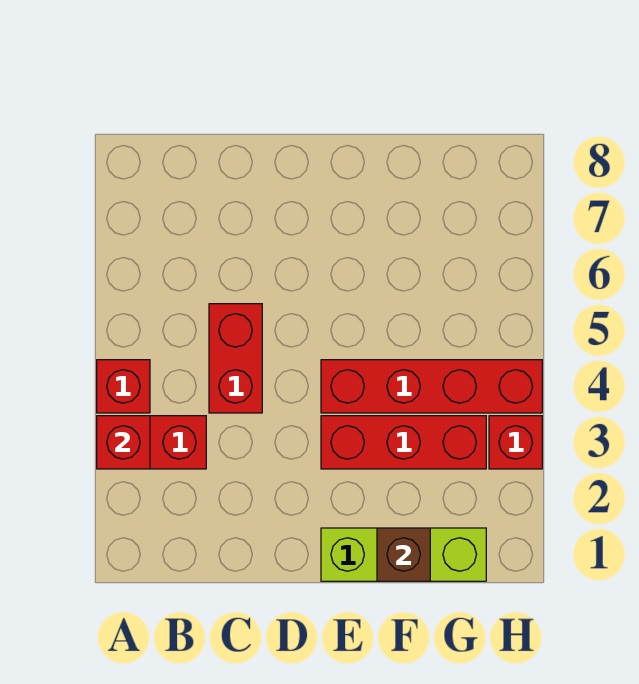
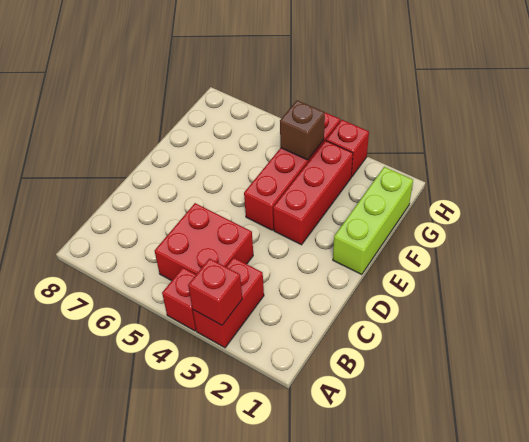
red 1x2 brick [209,304,262,413] -> red 2x2 brick [155,203,253,281]
brown 1x1 brick [377,528,430,581] -> brown 1x1 brick moved to [280,100,325,160]

